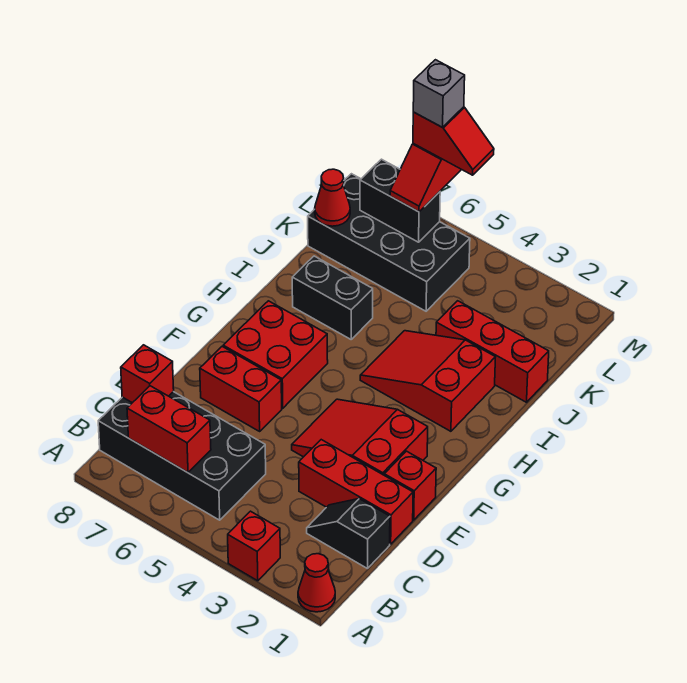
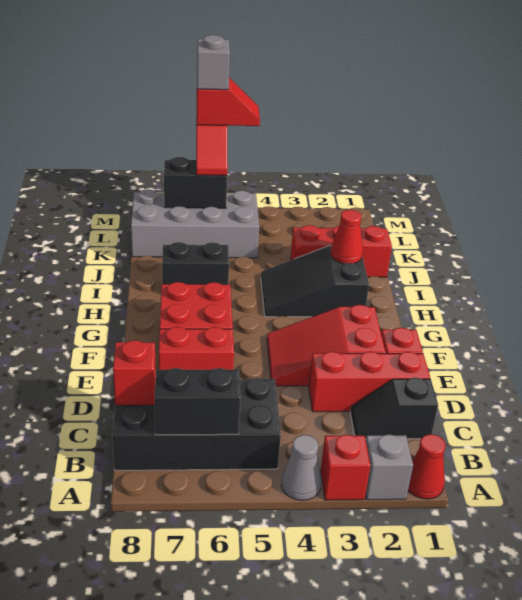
none -> grey 1x1 brick [366,434,413,500]
none -> grey 1x1 cone [281,435,321,500]
red 1x2 brick [127,386,211,473] -> black 1x2 brick [155,368,241,435]
red 2x3 slope [360,331,495,431] -> black 2x3 slope [261,246,369,317]
black 2x4 brick [308,174,470,311] -> grey 2x4 brick [131,189,259,258]
red 1x1 cone [315,169,350,226] -> red 1x1 cone moved to [331,210,363,264]

